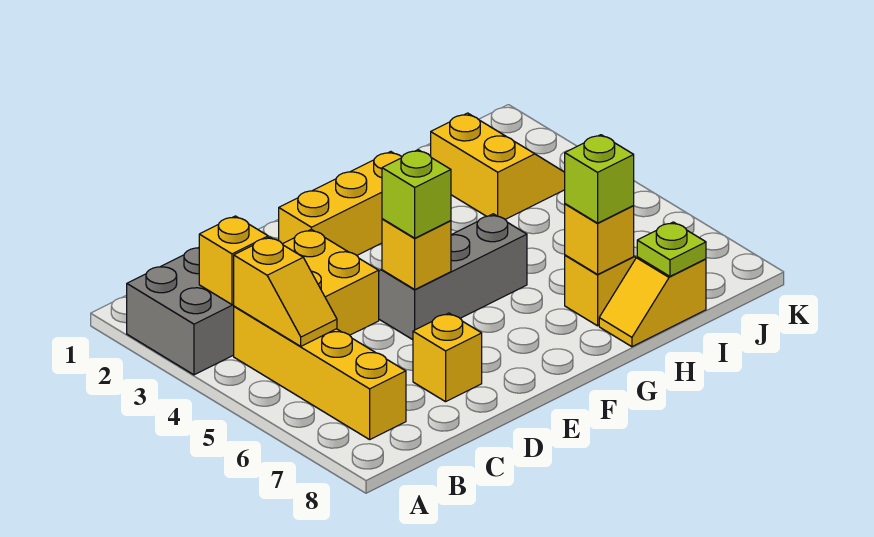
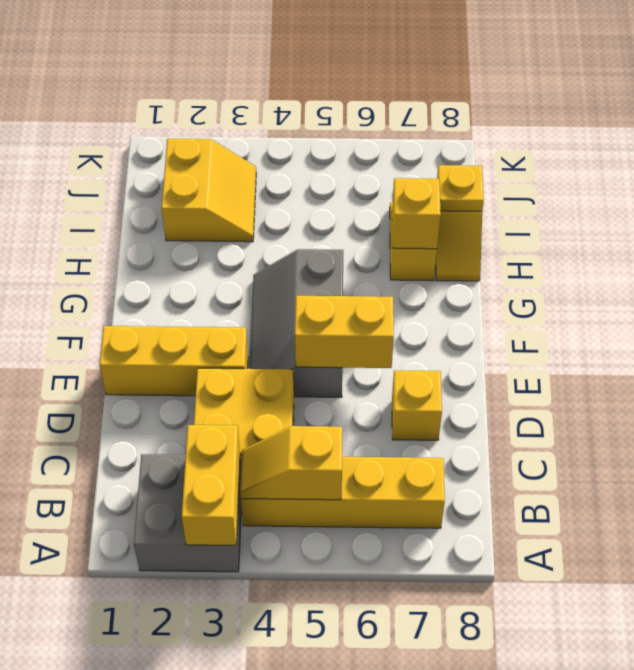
yellow 1x1 brick [199,216,268,305] -> yellow 1x2 brick [182,425,240,546]
yellow 1x2 slope [234,237,337,346] -> yellow 1x2 slope turned to [240,426,342,500]
yellow 1x3 brick [279,152,402,255] -> yellow 1x3 brick turned to [100,326,248,396]
yellow 1x1 brick [382,219,451,289] -> yellow 1x2 brick [295,296,394,368]
lime 1x1 brick [382,150,451,238] -> none
lime 1x1 brick [565,135,634,223] -> none
yellow 2x2 slope [431,113,565,219] -> yellow 2x2 slope turned to [162,139,256,242]
lime 1x1 plate [637,222,706,276] -> yellow 1x1 plate [437,165,484,212]

